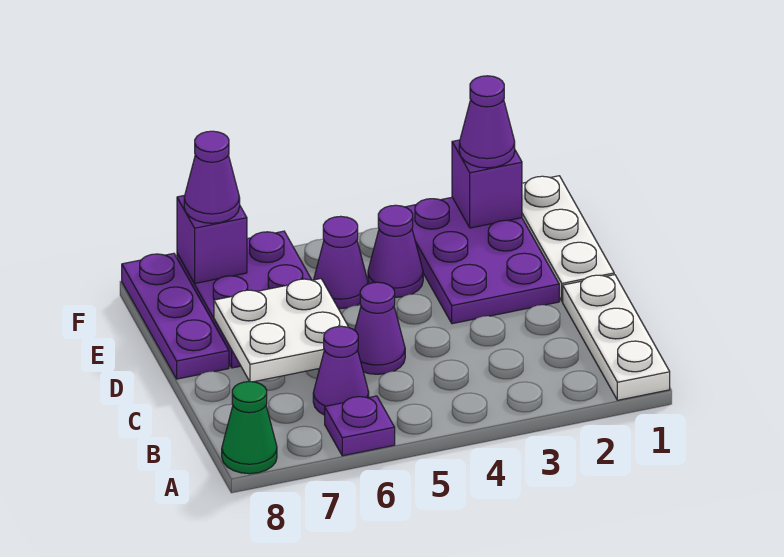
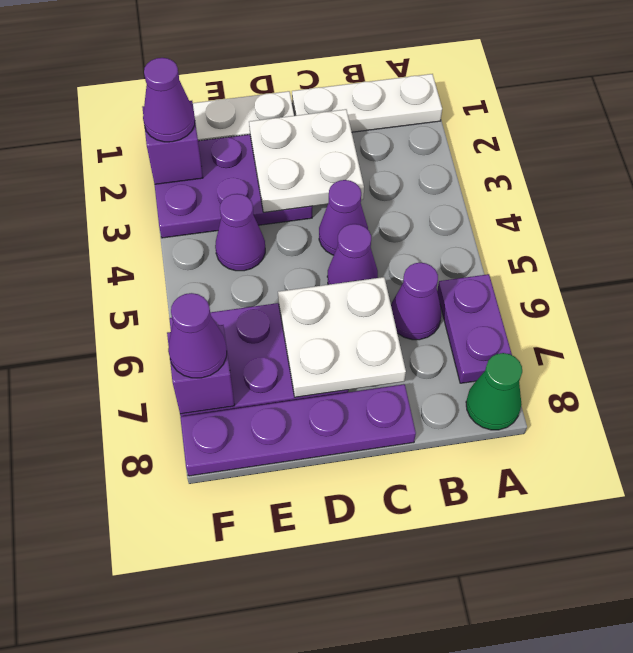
purple 1x1 plate [325,396,395,456] -> purple 1x2 plate [437,274,512,383]
none -> white 2x2 plate [249,109,364,212]
purple 1x3 plate [122,253,229,379] -> purple 1x4 plate [180,384,416,476]
purple 1x1 cone [314,216,368,309] -> purple 1x1 cone moved to [319,180,368,255]

